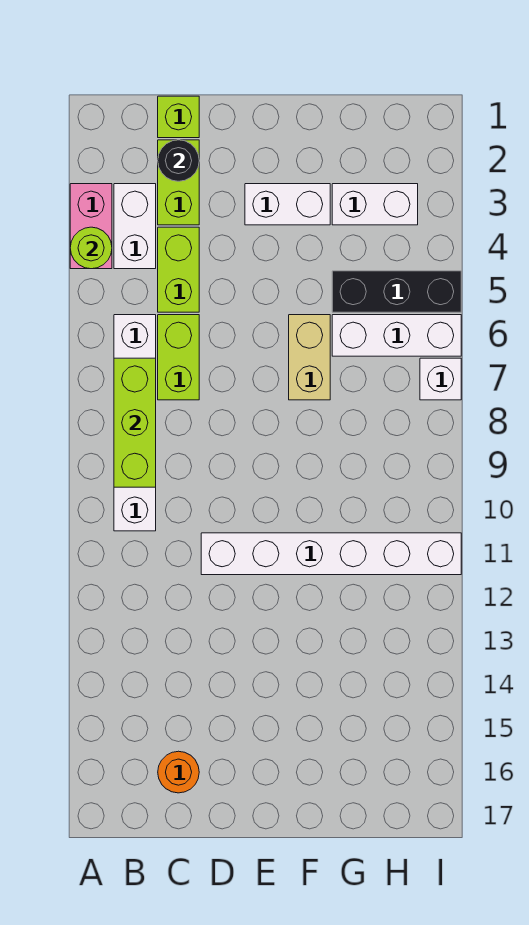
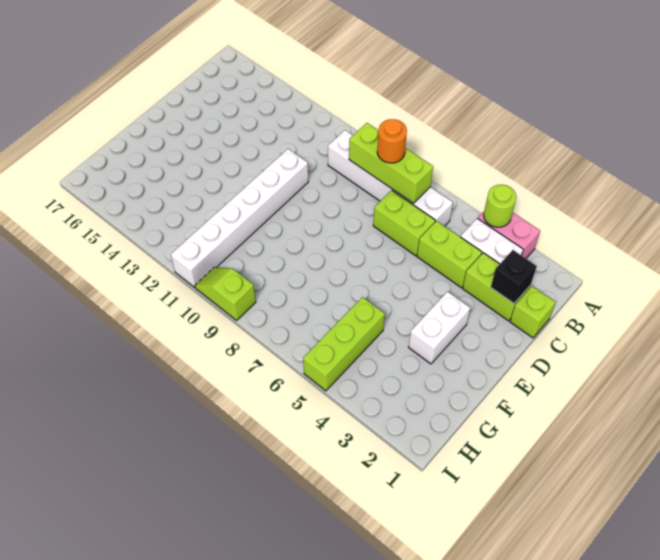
black 1x1 round brick [158,140,199,181] -> black 1x1 brick [491,250,537,303]
orange 1x1 round brick [158,751,199,793] -> orange 1x1 round brick moved to [377,119,407,163]
tan 1x2 brick [289,315,330,400] -> none
white 1x2 brick [332,184,418,225] -> none
black 1x3 brick [332,271,461,312] -> lime 1x3 brick [303,297,385,391]
white 1x3 brick [332,315,461,356] -> none
white 1x1 brick [420,358,461,400] -> none
none -> lime 1x2 slope [195,267,256,320]

